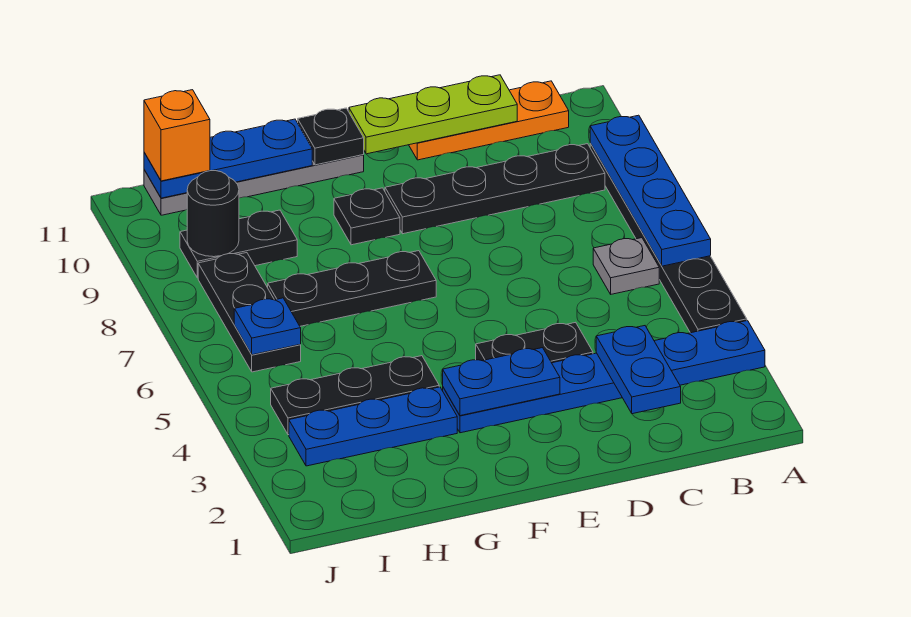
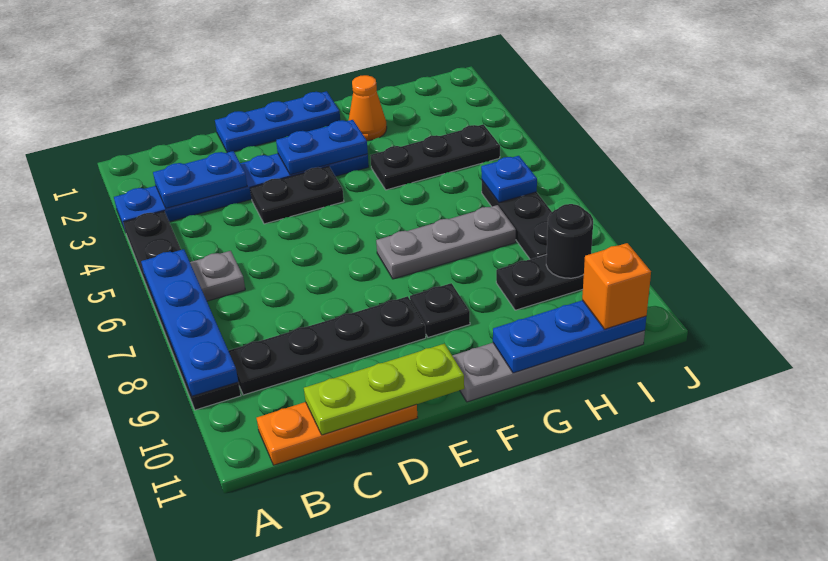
blue 1x2 plate [596,326,681,414] -> blue 1x2 plate turned to [153,151,247,208]
black 1x3 plate [268,251,436,326] -> grey 1x3 plate [376,205,516,279]
black 1x1 plate [298,108,364,165] -> none
none -> orange 1x1 cone [349,75,387,141]
blue 1x3 plate [289,387,457,466] -> blue 1x3 plate moved to [215,91,340,152]

